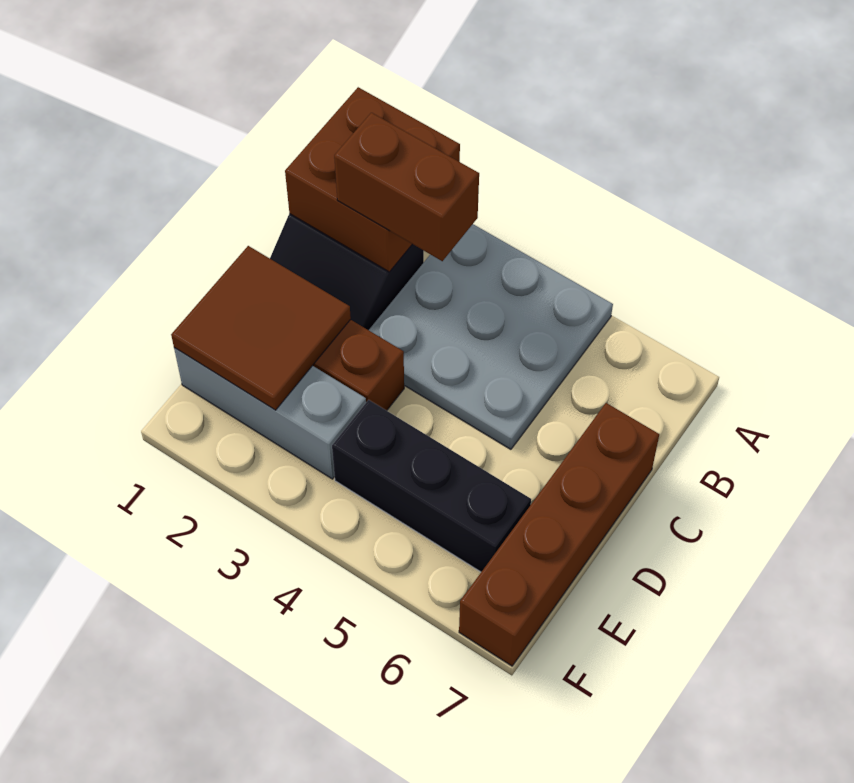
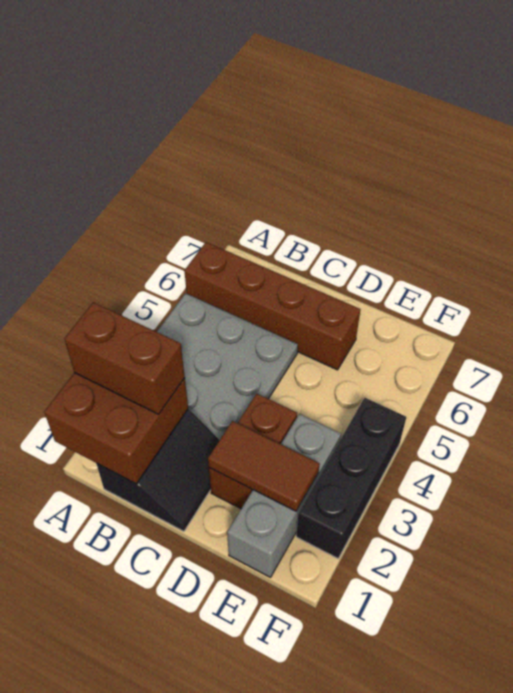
brown 1x2 brick [334,113,479,261] -> brown 1x2 brick turned to [64,302,185,414]
brown 1x4 brick [459,403,659,666] -> brown 1x4 brick moved to [184,242,361,370]
brown 2x2 tile [171,246,351,410] -> brown 1x2 tile [208,421,320,511]
black 1x3 brick [332,400,531,572] -> black 1x3 brick moved to [296,398,406,559]

